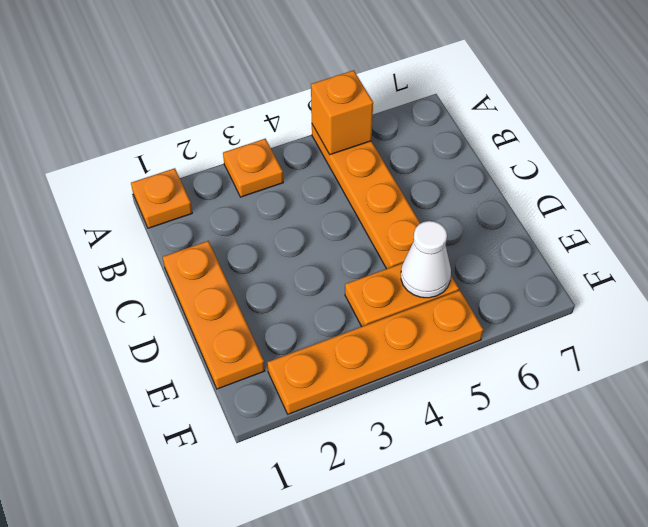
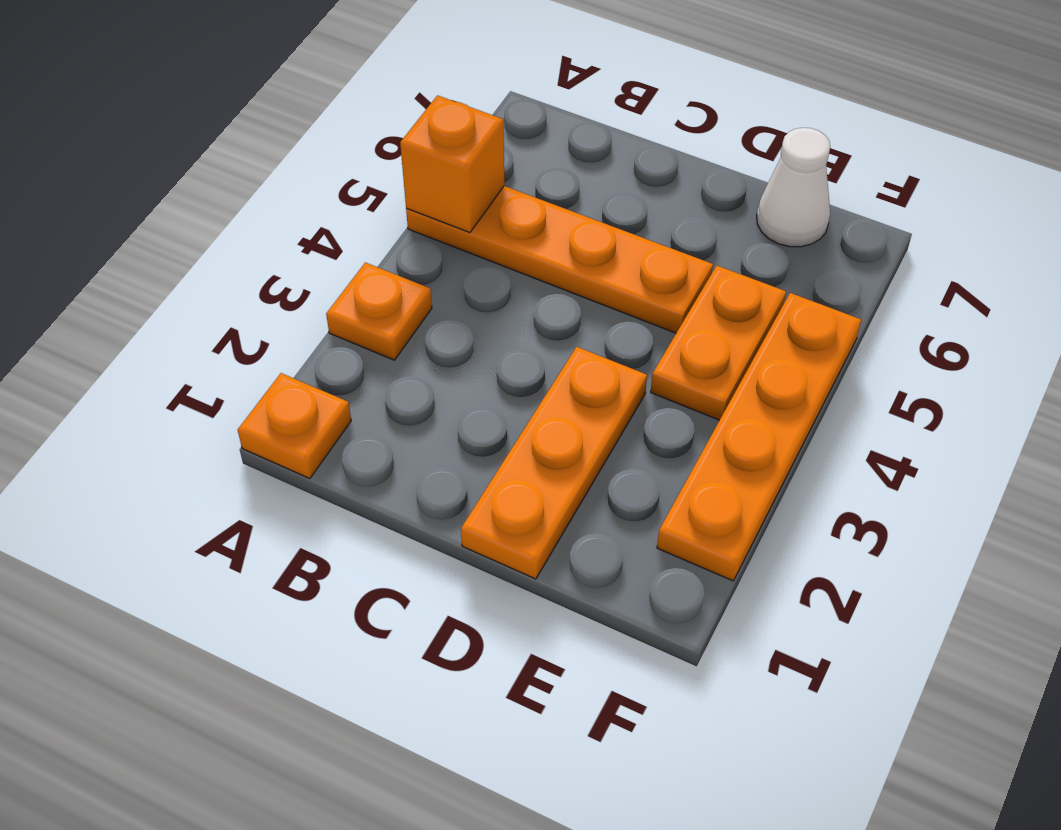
orange 1x3 plate [163,241,265,389] -> orange 1x3 plate turned to [461,347,647,579]
white 1x1 cone [401,221,451,298] -> white 1x1 cone moved to [757,128,830,247]

